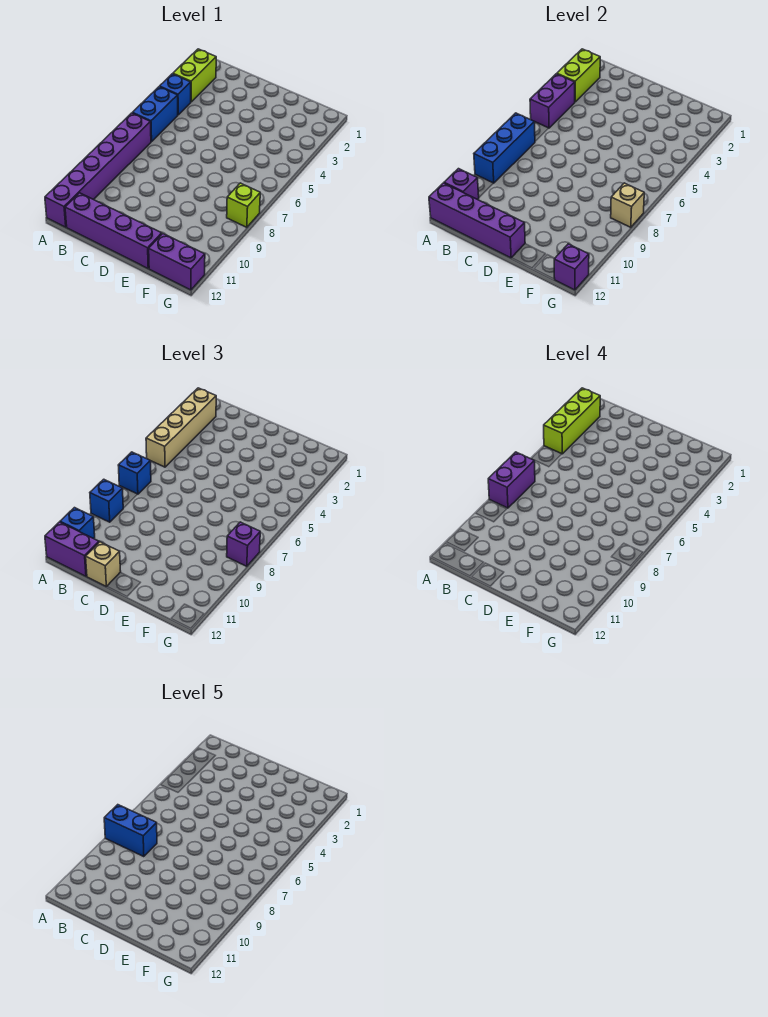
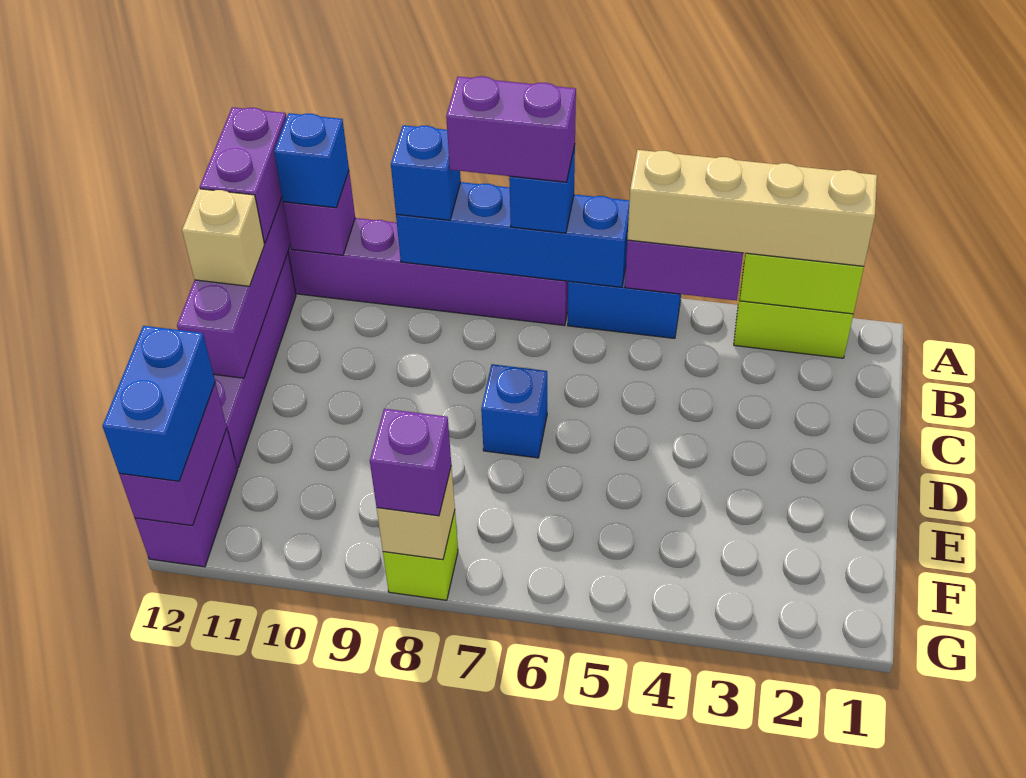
lime 1x3 brick [544,388,600,454] -> none
blue 1x1 brick [160,74,191,115] -> blue 1x1 brick moved to [481,364,547,458]
blue 1x3 brick [474,113,535,183] -> blue 1x4 brick [396,182,630,287]
blue 1x2 brick [104,805,157,857] -> blue 1x2 brick moved to [103,326,215,481]
purple 1x1 brick [554,244,589,290] -> purple 1x2 brick [119,383,227,526]

